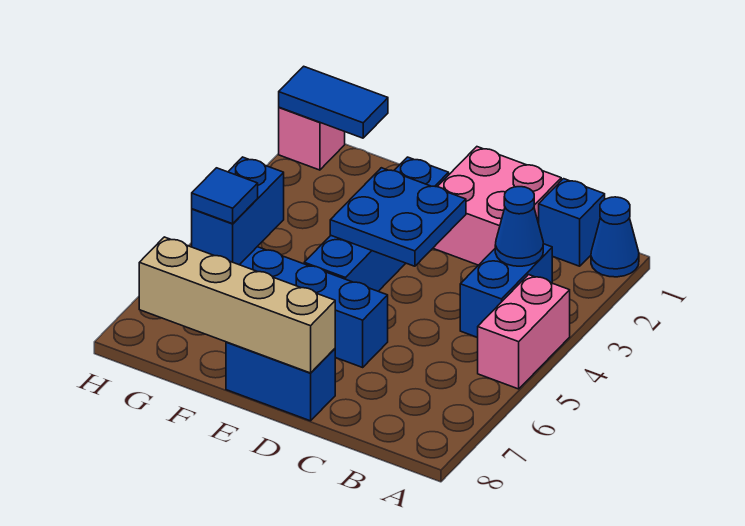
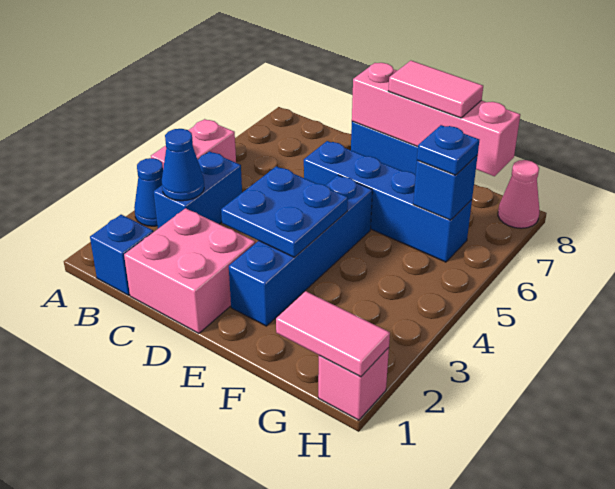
blue 1x1 cone [591,197,639,277] -> blue 1x1 cone moved to [134,158,163,226]
tan 1x4 brick [139,237,335,373] -> pink 1x4 brick [352,63,520,176]
none -> pink 1x2 tile [389,61,483,118]
blue 1x2 tile [279,66,388,138] -> pink 1x2 tile [276,291,390,377]
blue 1x2 brick [192,157,284,265] -> blue 1x1 brick [413,155,478,220]
blue 1x1 tile [192,168,258,224] -> blue 1x1 plate [417,125,479,175]
none -> pink 1x1 cone [498,160,539,228]

